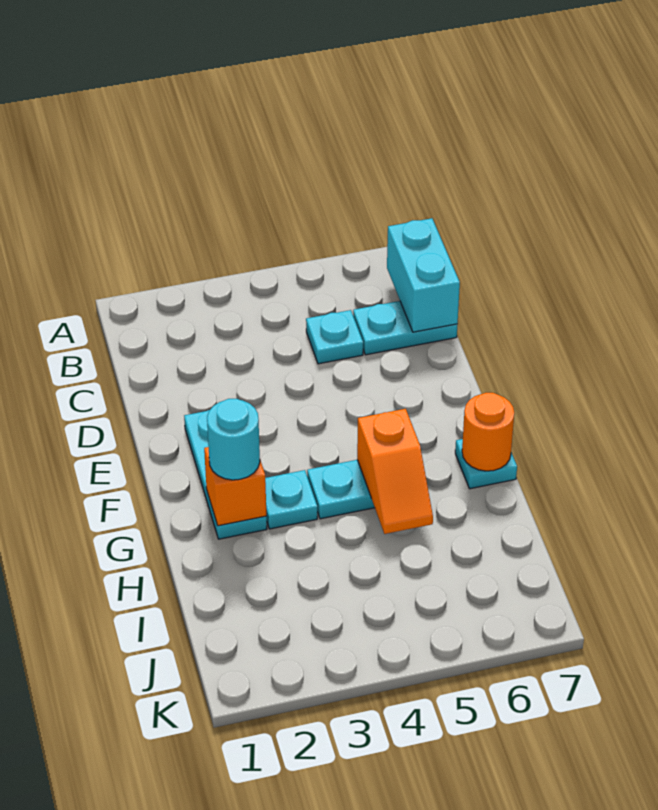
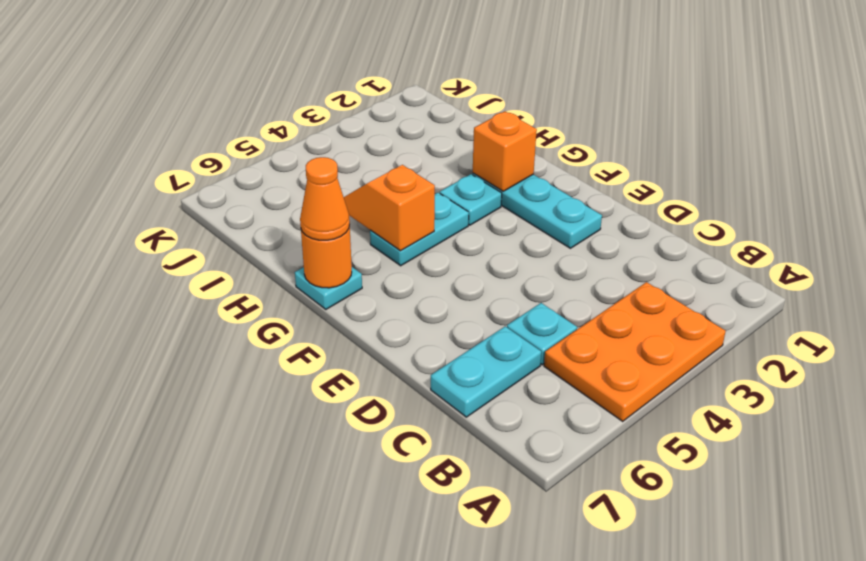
none -> orange 2x3 plate [544,282,726,421]
cyan 1x2 brick [387,218,460,332] -> none
cyan 1x1 round brick [207,399,260,480] -> none
none -> orange 1x1 cone [300,157,350,240]

